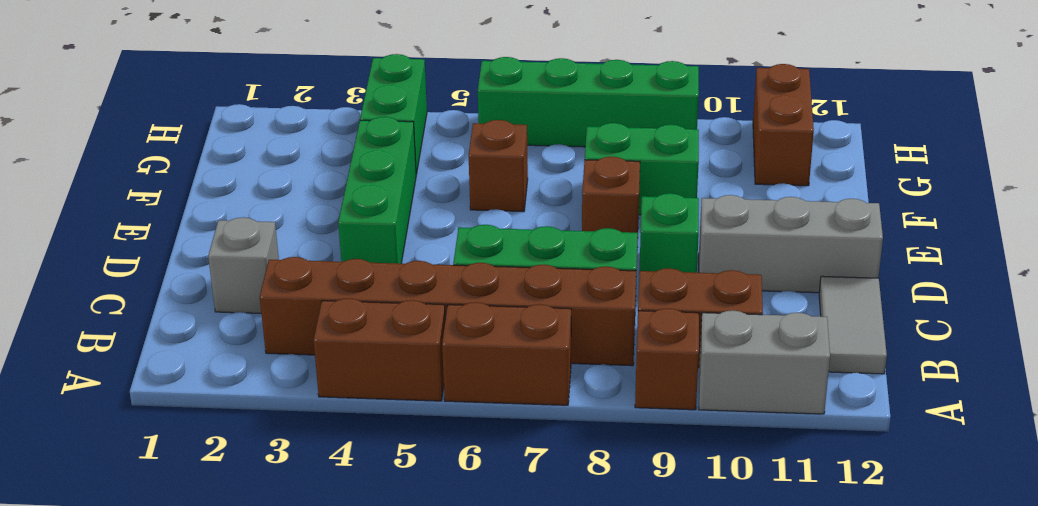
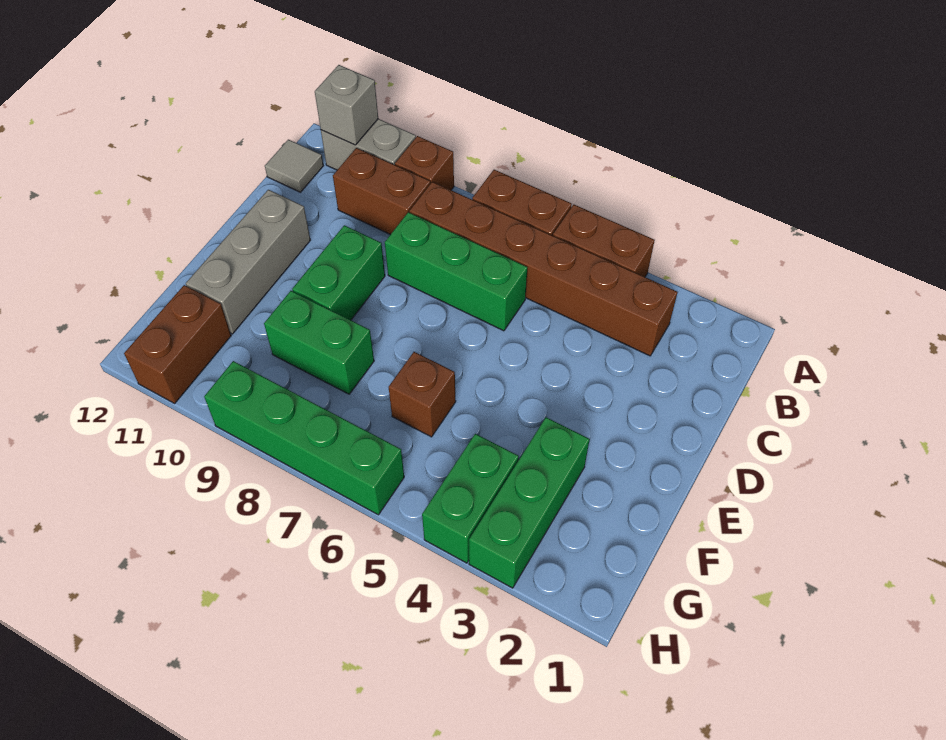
grey 1x2 tile [819,276,887,374] -> grey 1x1 tile [265,140,323,192]
grey 1x1 brick [208,217,279,313] -> grey 1x1 brick moved to [315,65,378,145]
green 1x3 brick [338,117,416,264] -> green 1x3 brick moved to [469,417,590,588]
green 1x1 brick [639,193,699,273] -> green 1x2 brick [292,225,385,320]
grey 1x3 brick [699,195,883,293] -> grey 1x3 brick turned to [186,190,310,334]
brown 1x1 brick [582,157,640,247] -> none

